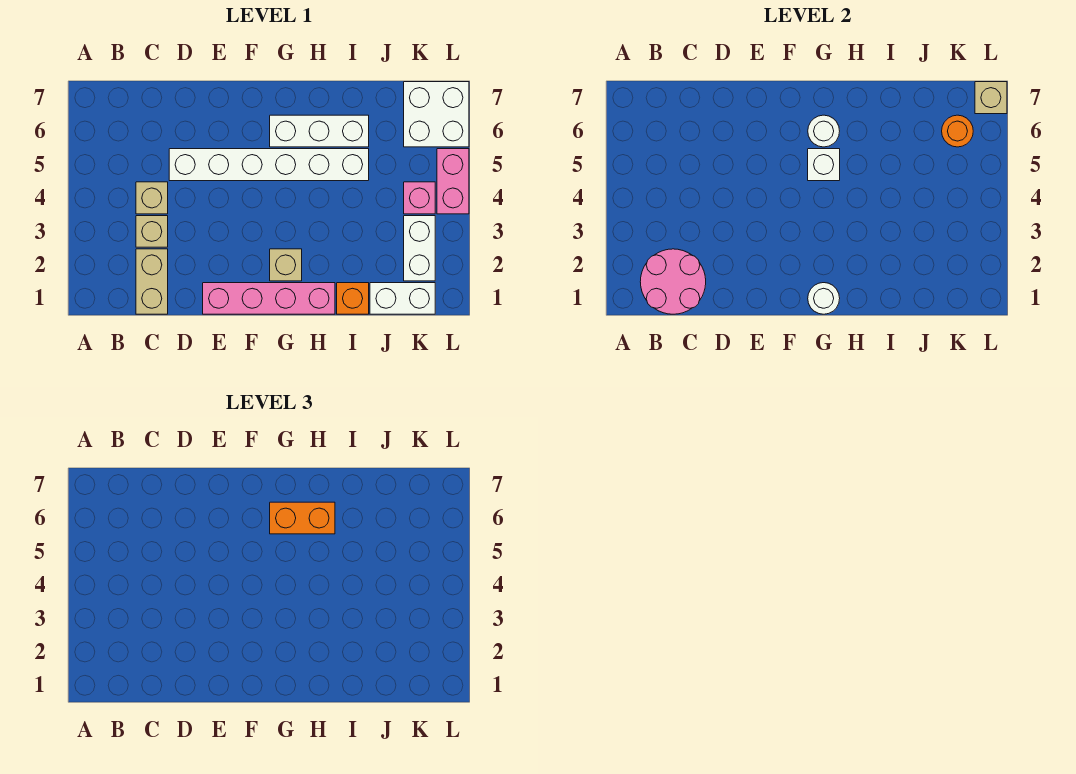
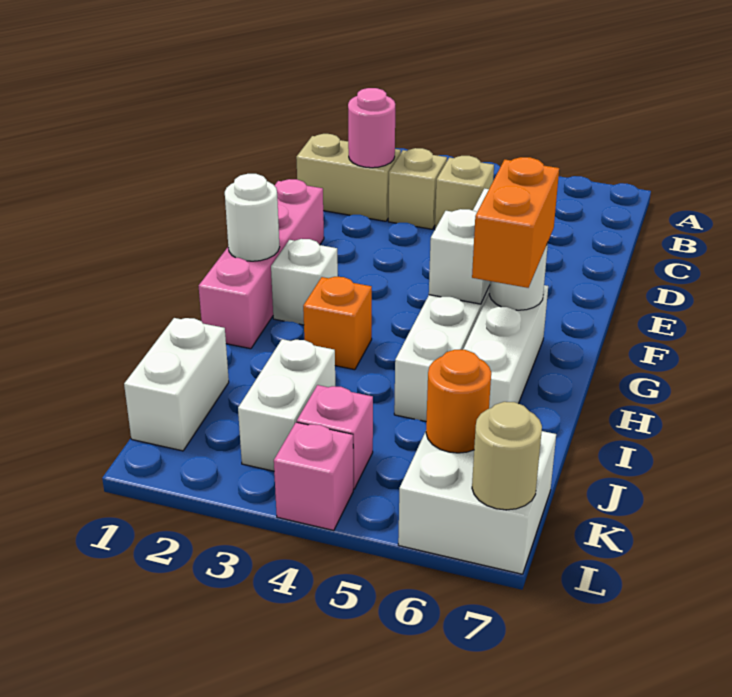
pink 2x2 round brick [640,249,706,314] -> pink 1x1 round brick [348,88,395,168]
tan 1x1 brick [270,249,302,281] -> white 1x1 brick [271,239,338,325]
orange 1x1 brick [337,283,369,314] -> orange 1x1 brick moved to [303,277,372,370]
white 1x2 brick [404,216,435,281] -> white 1x2 brick turned to [238,339,335,471]
pink 1x2 brick [437,149,469,214] -> pink 1x1 brick [274,422,353,531]
tan 1x1 brick [975,82,1007,114] -> tan 1x1 round brick [472,402,542,510]

